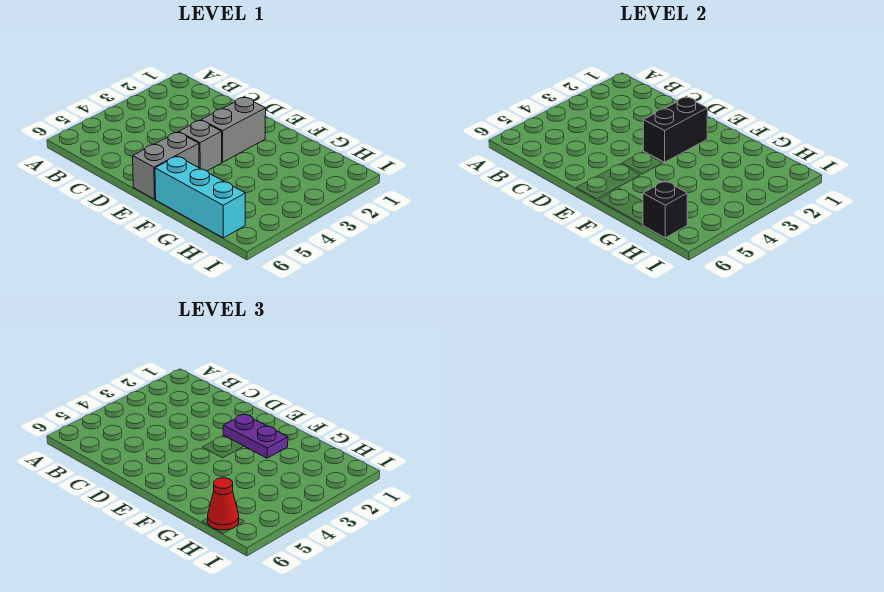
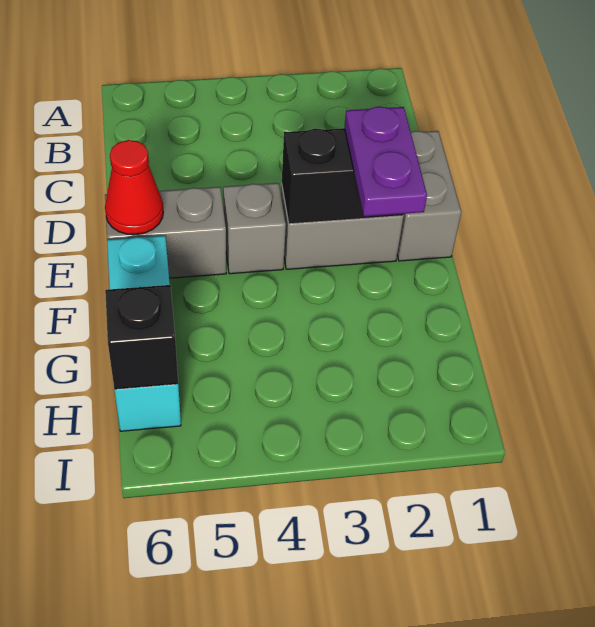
none -> grey 1x2 brick [397,131,461,261]
red 1x1 cone [208,478,239,530] -> red 1x1 cone moved to [105,140,163,235]

